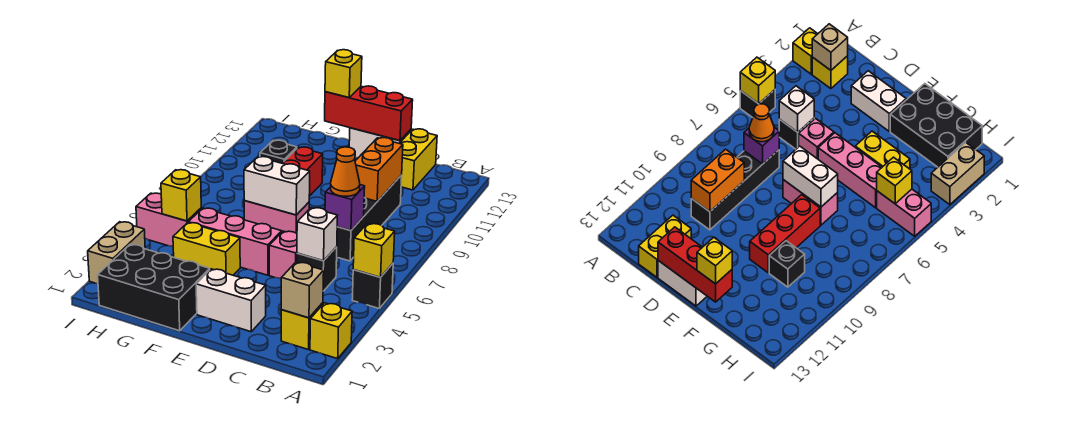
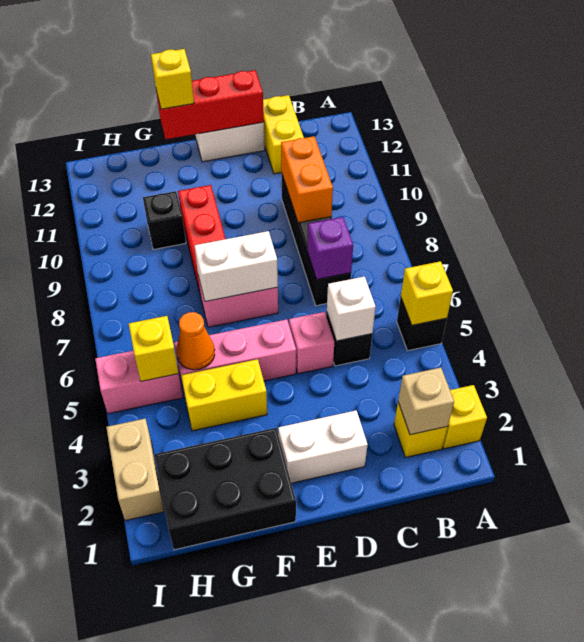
orange 1x1 cone [331,147,360,196] -> orange 1x1 cone moved to [176,312,215,370]

